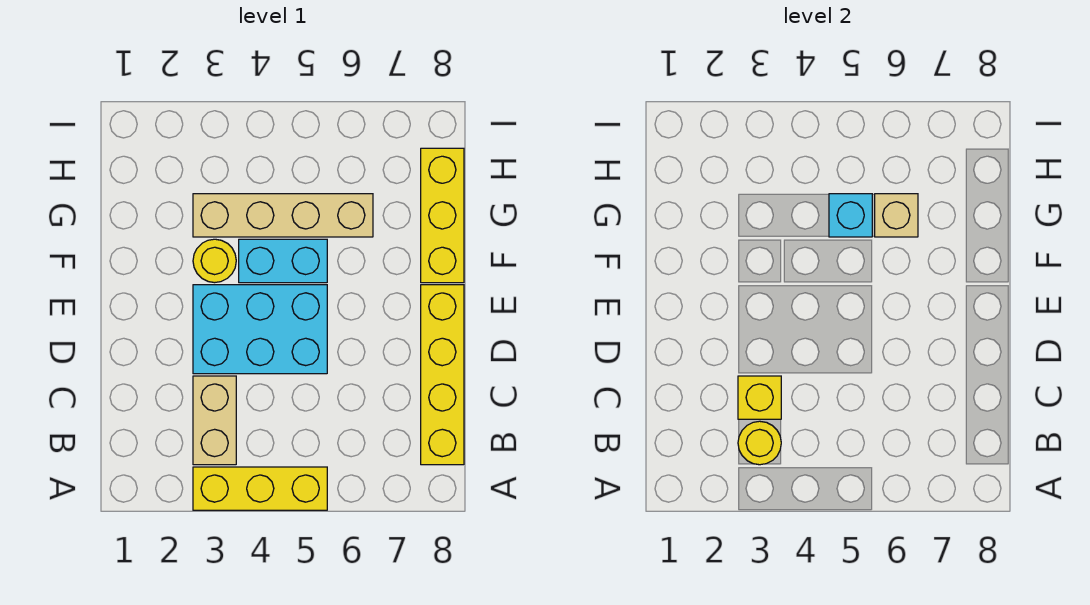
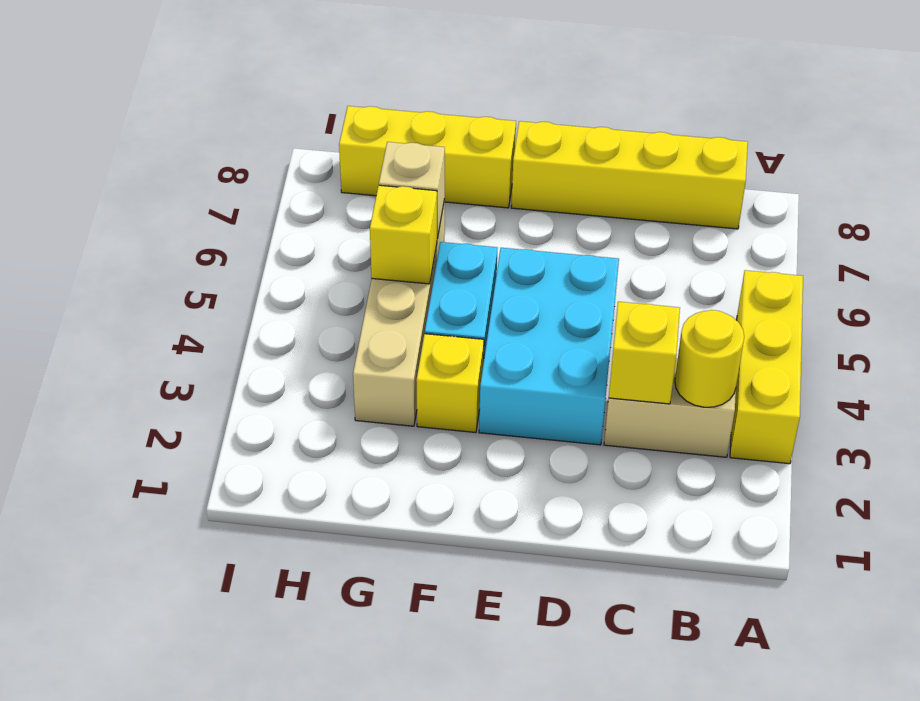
yellow 1x1 round brick [193,239,236,283] -> yellow 1x1 brick [416,334,484,433]
cyan 1x1 brick [829,194,872,237] -> yellow 1x1 brick [370,185,437,284]

